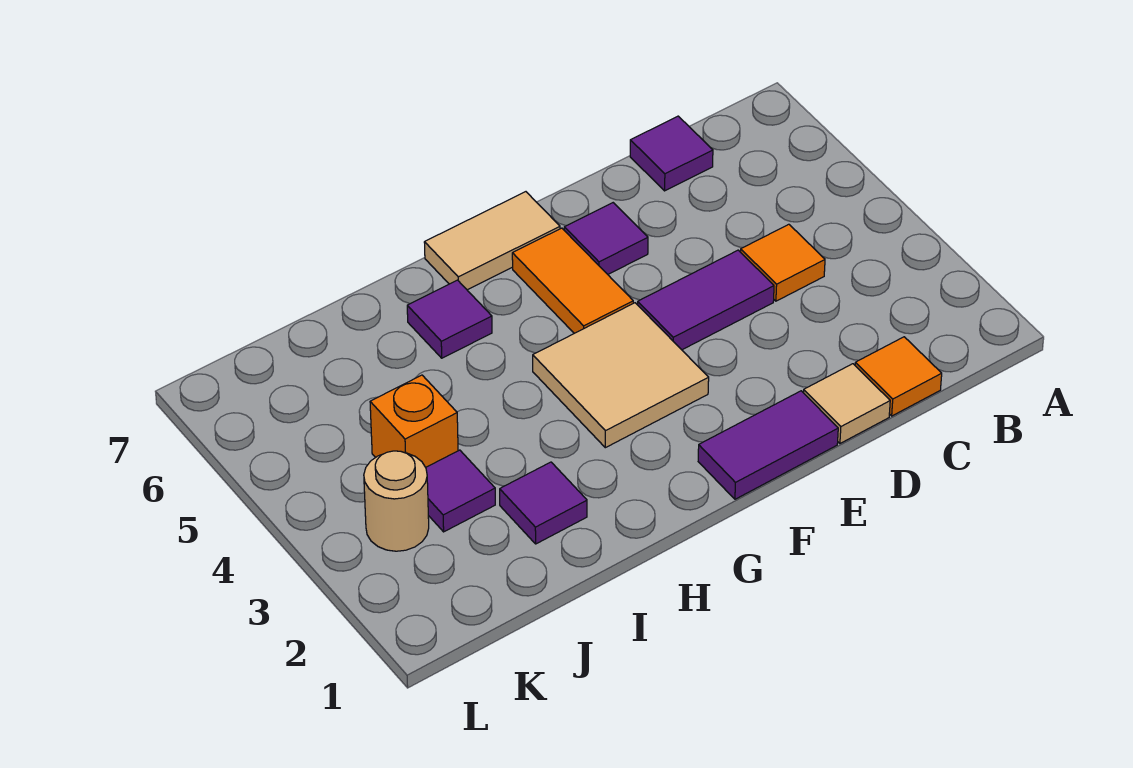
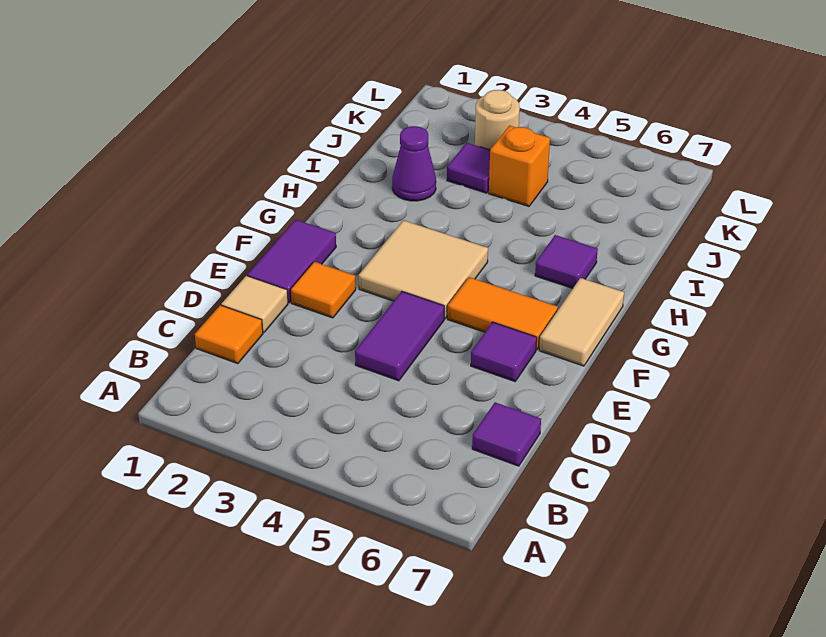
orange 1x1 tile [741,224,825,301] -> orange 1x1 tile moved to [291,262,356,318]
purple 1x1 tile [500,462,587,544] -> purple 1x1 cone [392,126,436,201]

